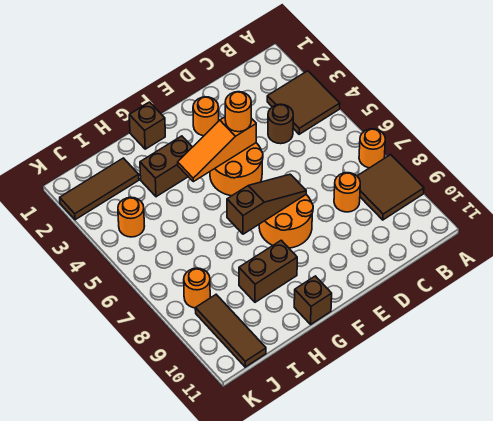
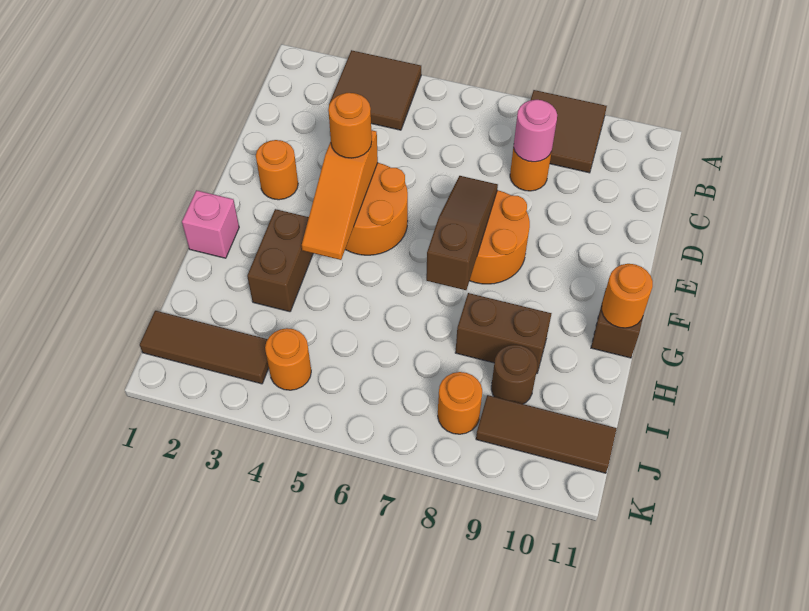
orange 1x1 round brick [359,129,385,168] -> orange 1x1 round brick moved to [602,264,653,328]
brown 1x1 round brick [268,104,293,144] -> brown 1x1 round brick moved to [491,345,538,404]
none -> pink 1x1 round brick [513,100,557,162]
brown 1x1 brick [129,102,165,149] -> pink 1x1 brick [182,190,239,258]
brown 1x2 brick [239,240,297,302] -> brown 1x2 brick turned to [455,293,552,373]
brown 1x3 tile [60,158,139,220] -> brown 1x3 tile turned to [140,311,269,384]

